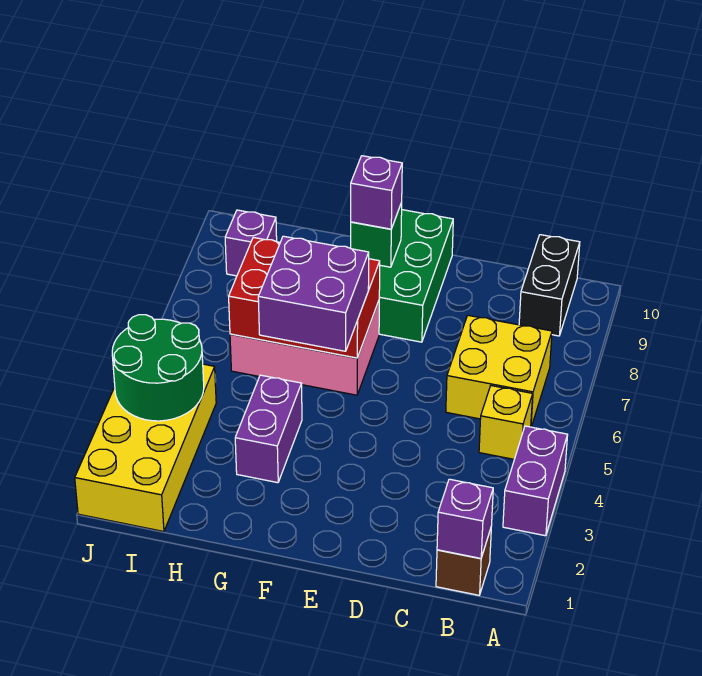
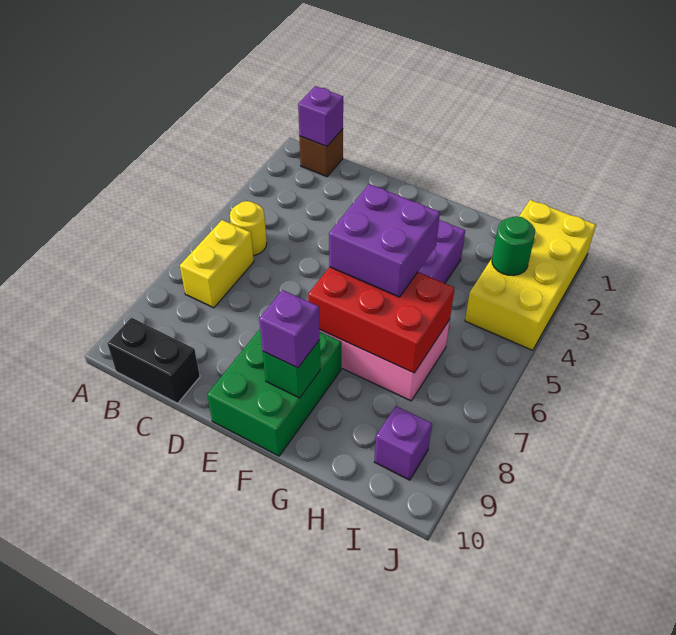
purple 1x2 brick [503,426,568,536] -> none
yellow 1x1 brick [479,386,533,459] -> yellow 1x1 round brick [230,201,267,256]
yellow 2x2 brick [446,315,552,427] -> yellow 1x2 brick [180,220,254,308]
black 1x2 brick [519,235,580,336] -> black 1x2 brick turned to [107,318,200,403]
green 2x2 round brick [112,315,204,421] -> green 1x1 round brick [492,216,535,276]

